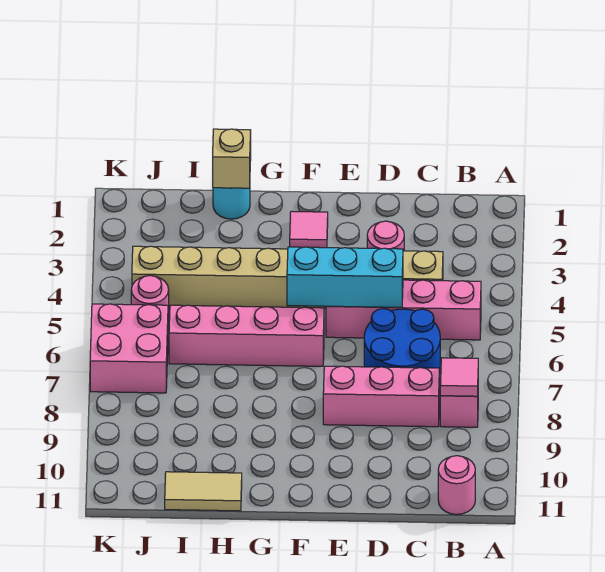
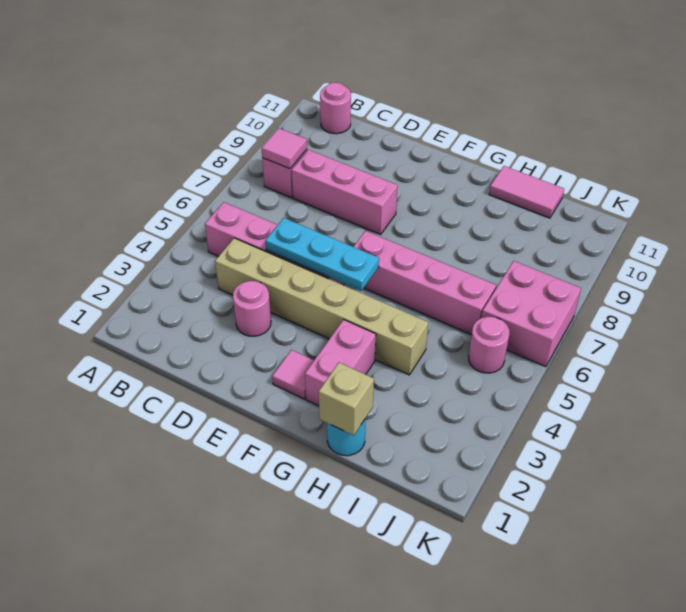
tan 1x8 brick [132,246,443,308] -> tan 1x6 brick [215,238,428,375]
blue 2x2 round brick [364,309,440,374] -> none
cyan 1x3 brick [287,247,403,307] -> cyan 1x3 plate [265,218,379,291]
none -> pink 1x2 brick [305,320,376,406]
tan 1x2 tile [165,472,242,511] -> pink 1x2 tile [489,166,564,218]

